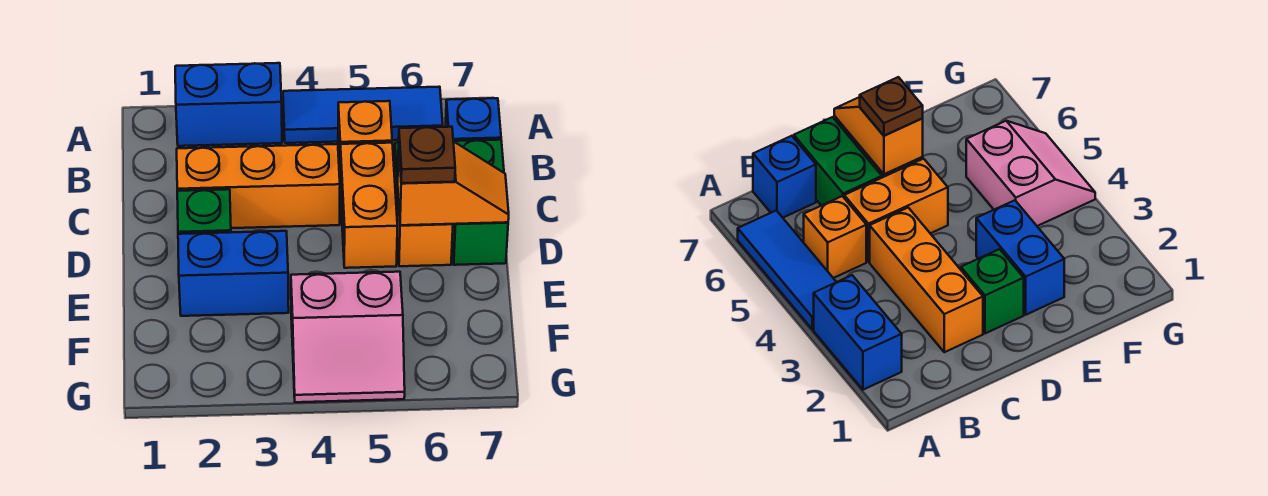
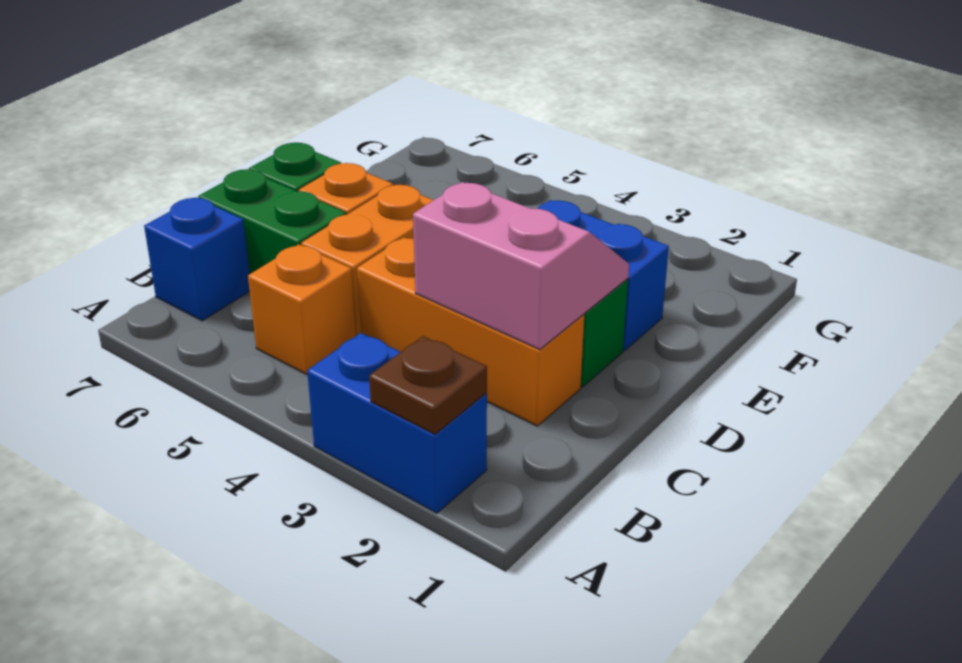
blue 1x3 tile [283,87,443,143] -> none
orange 1x2 slope [397,141,509,225] -> none
brown 1x1 plate [399,127,455,183] -> brown 1x1 plate moved to [369,336,487,435]
pink 2x2 slope [291,272,405,402] -> pink 2x2 slope moved to [413,182,629,350]

